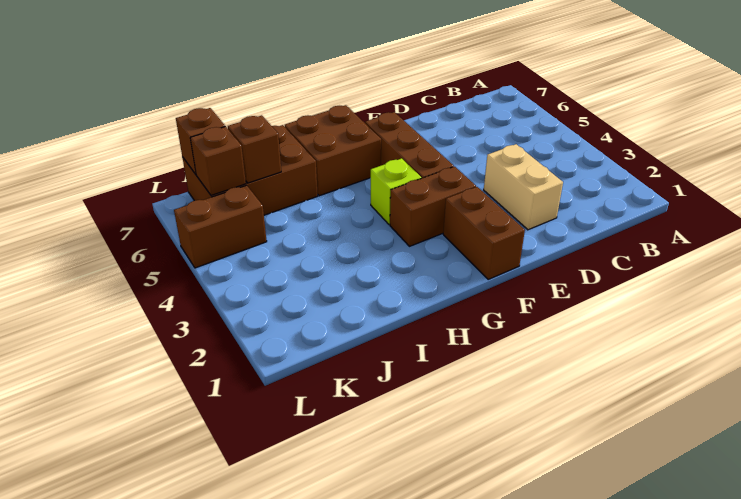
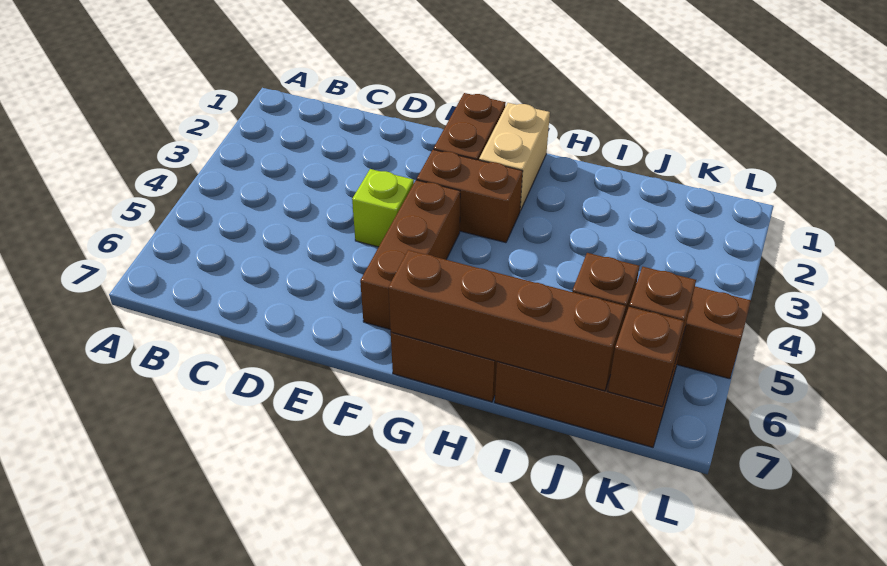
tan 1x2 brick [484,144,563,230] -> tan 1x2 brick moved to [479,103,550,211]
lime 1x1 brick [371,158,421,225] -> lime 1x1 brick moved to [352,169,414,247]
none -> brown 1x4 brick [388,250,626,391]

